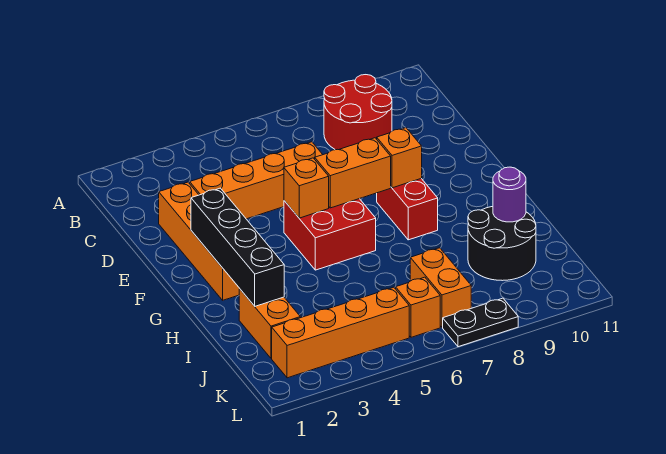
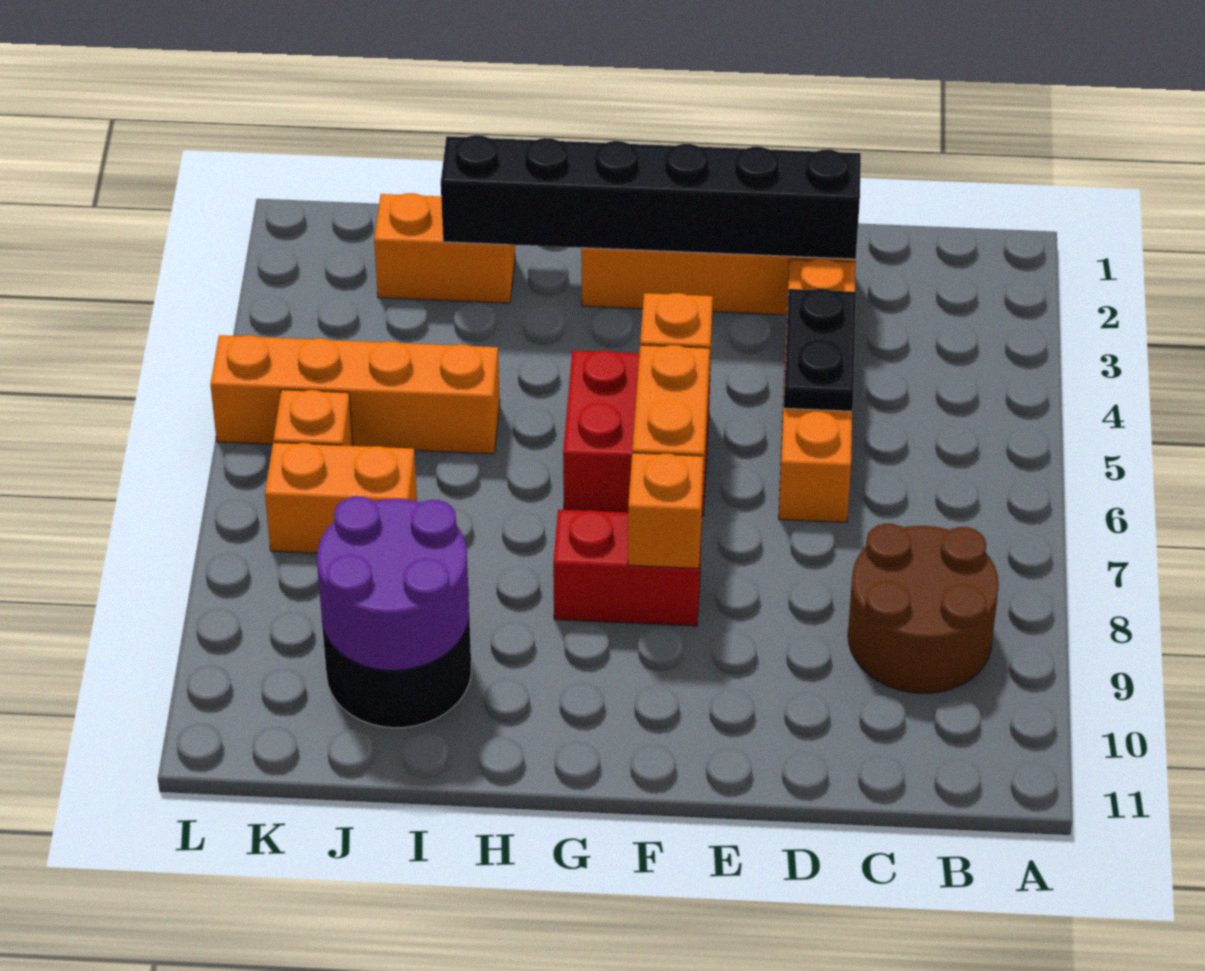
red 2x2 round brick [324,75,392,150] -> brown 2x2 round brick [848,524,999,693]
black 1x4 brick [191,188,284,306] -> black 1x6 brick [441,135,861,259]
purple 1x1 round brick [493,167,526,222] -> purple 2x2 round brick [317,496,469,670]
orange 1x4 brick [272,287,409,378] -> orange 1x4 brick turned to [210,335,500,454]
black 1x2 plate [443,298,518,347] -> black 1x2 plate moved to [784,289,856,411]

